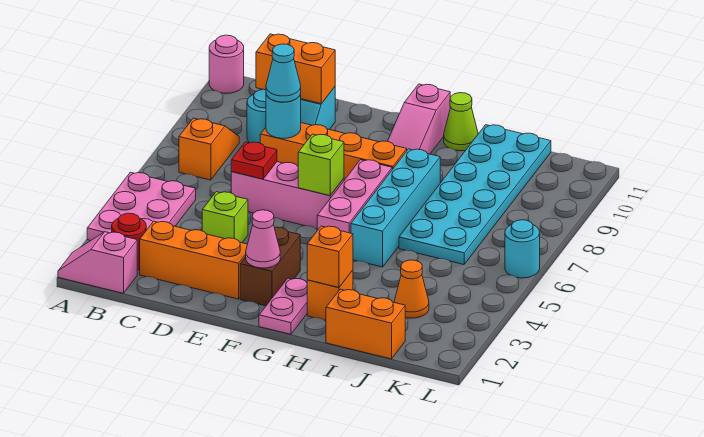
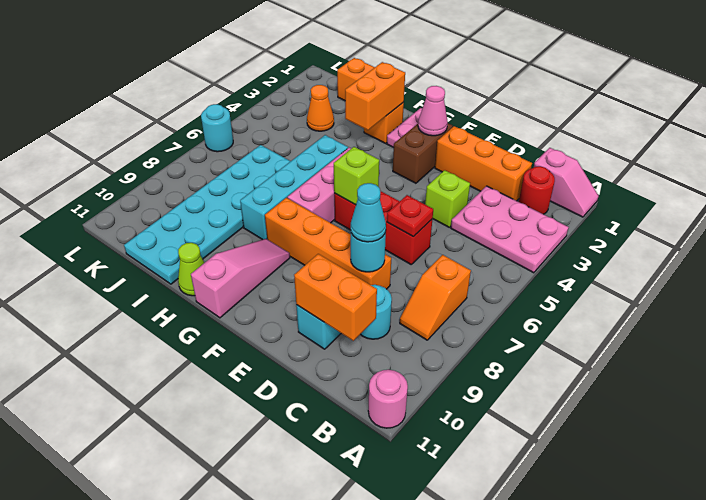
pink 2x3 plate [87,172,196,241] -> pink 2x3 plate turned to [451,186,569,273]
pink 1x3 brick [231,162,344,229] -> red 1x3 brick [334,191,432,264]
orange 1x1 brick [307,226,353,288] -> orange 1x2 brick [345,62,405,130]

